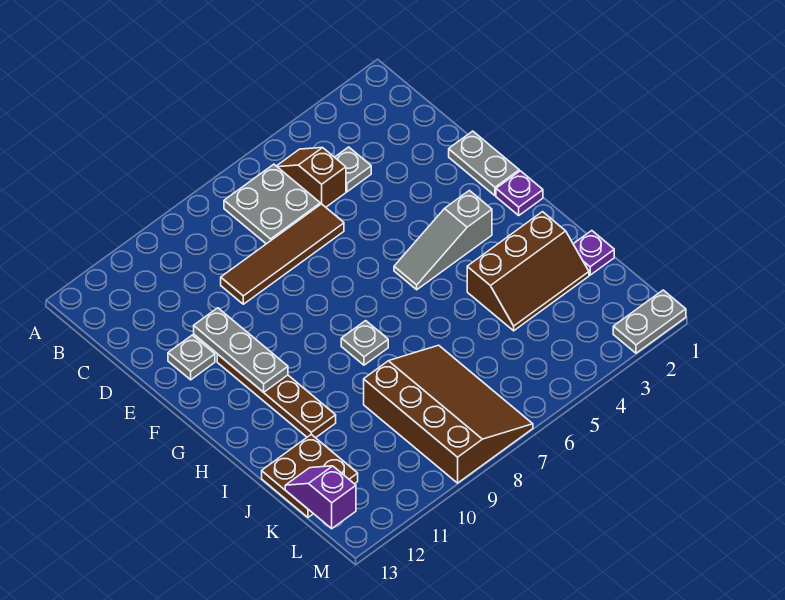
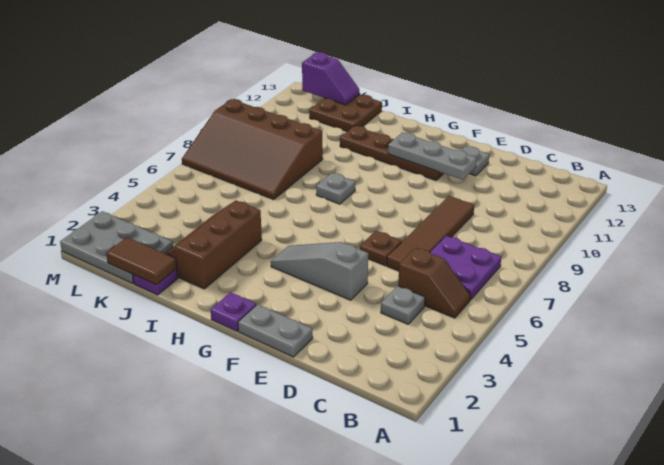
grey 2x2 plate [224,164,320,244] -> purple 2x2 plate [430,236,501,300]
none -> brown 1x1 plate [360,231,401,266]
grey 1x3 slope [394,191,492,290] -> grey 1x3 slope turned to [271,242,368,300]
none -> brown 1x2 tile [106,237,177,285]
grey 1x2 plate [613,290,686,353] -> grey 2x3 plate [60,211,173,283]

